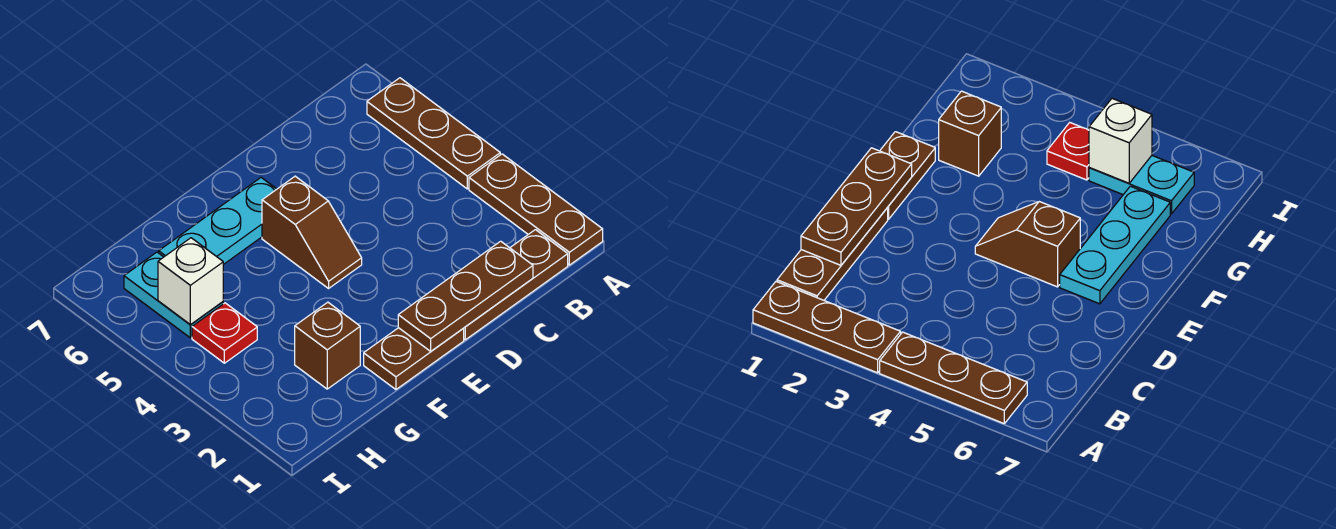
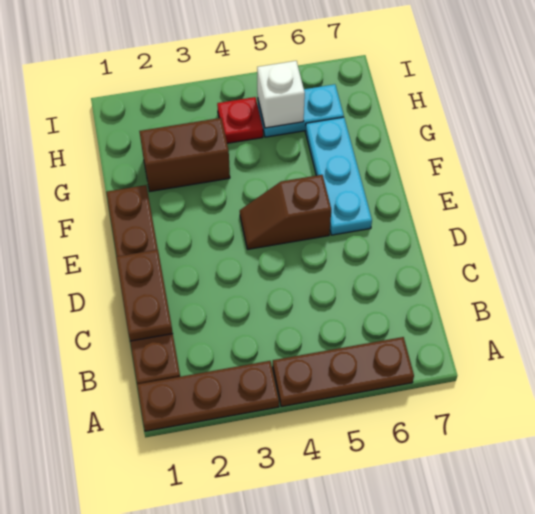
brown 1x3 plate [398,241,533,351] -> brown 1x2 plate [116,250,173,341]
brown 1x1 brick [295,302,360,389] -> brown 1x2 brick [139,118,230,191]

